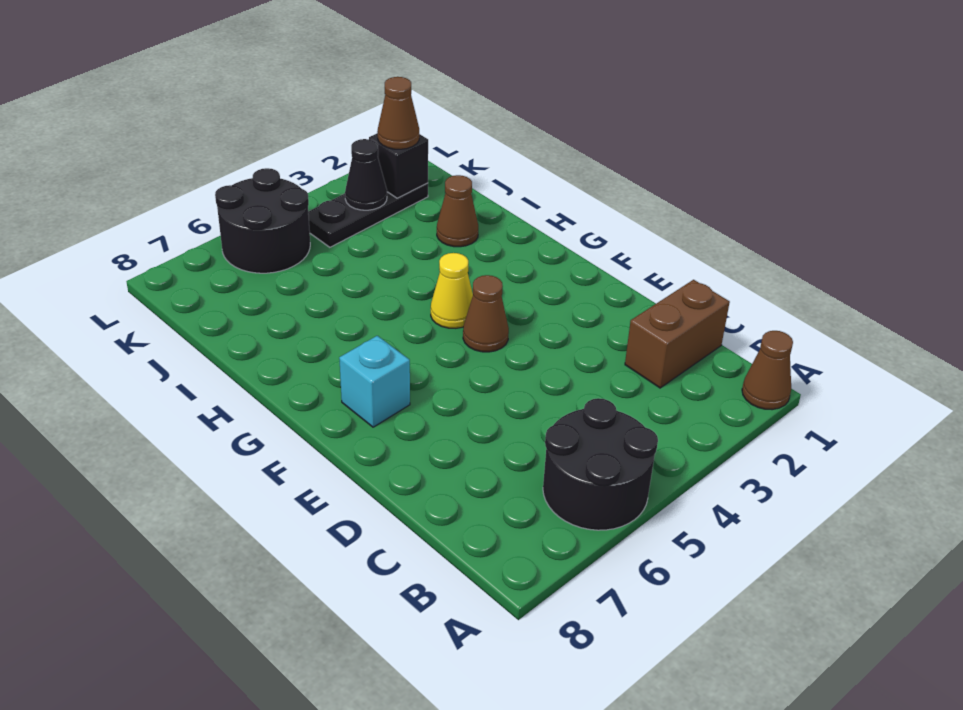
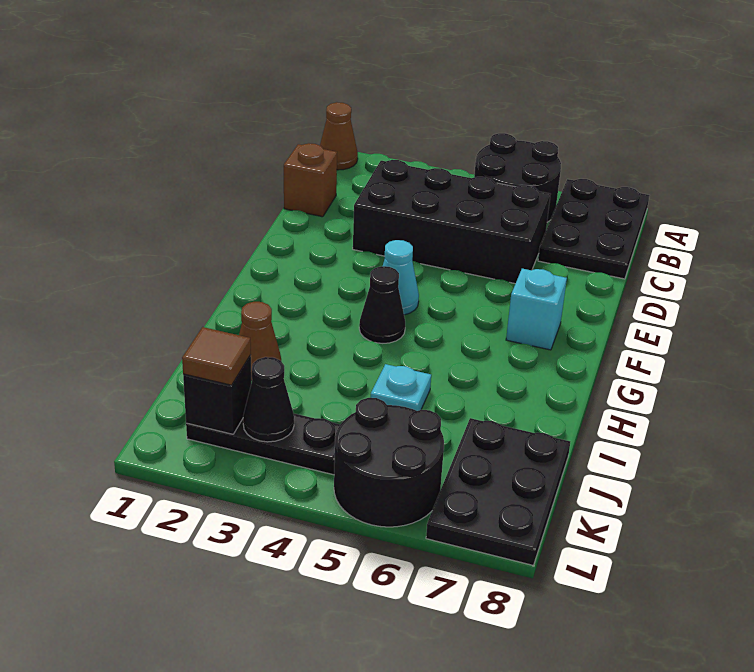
none -> black 2x3 plate [538,179,649,279]
brown 1x2 brick [625,280,730,388] -> brown 1x1 brick [284,143,337,217]
none -> black 2x4 brick [353,160,550,284]
brown 1x1 cone [463,275,509,352] -> cyan 1x1 cone [383,240,419,315]
yellow 1x1 cone [431,253,473,328] -> black 1x1 cone [359,266,405,343]
none -> cyan 1x1 plate [370,364,431,411]
none -> black 2x3 plate [426,418,570,565]
brown 1x1 cone [377,77,419,149] -> brown 1x1 tile [182,327,251,385]

